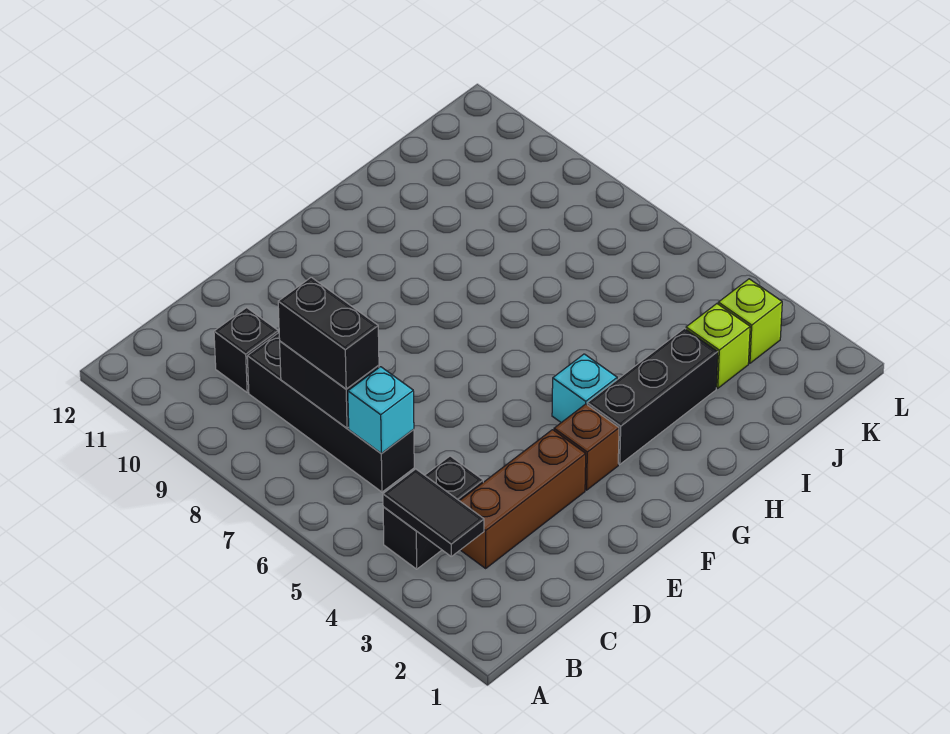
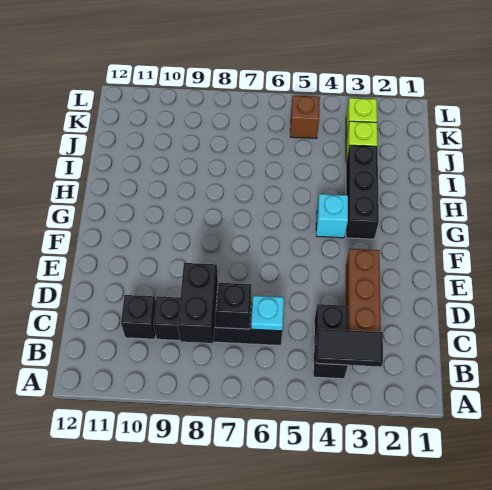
cyan 1x1 brick [348,367,414,453] -> cyan 1x1 plate [251,296,284,331]
black 1x2 brick [278,277,379,389] -> black 1x2 brick turned to [178,263,218,343]
brown 1x1 brick [554,404,619,490] -> brown 1x1 brick moved to [290,96,320,139]

